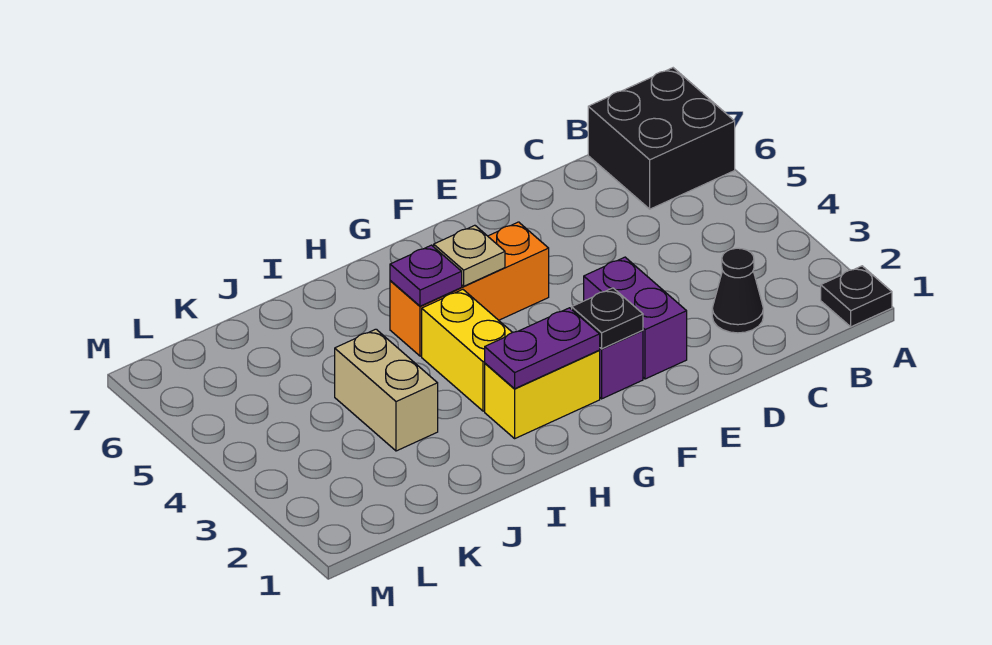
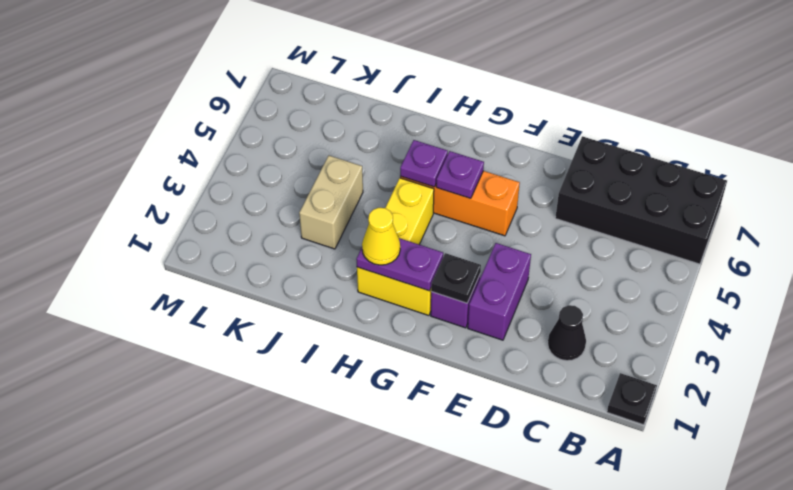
black 2x2 brick [588,68,735,209] -> black 2x4 brick [555,136,727,264]
tan 1x1 plate [434,225,505,286] -> purple 1x1 plate [436,151,484,198]
none -> yellow 1x1 cone [362,208,400,265]

